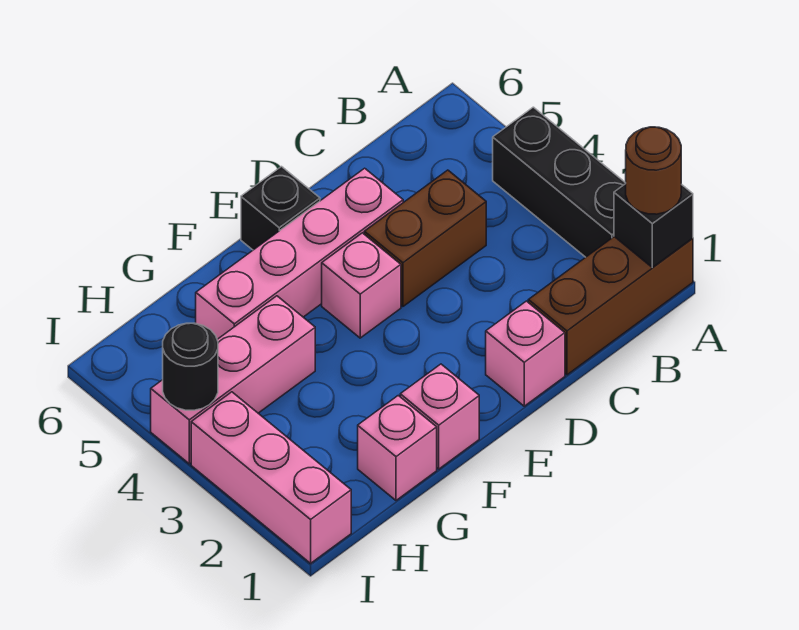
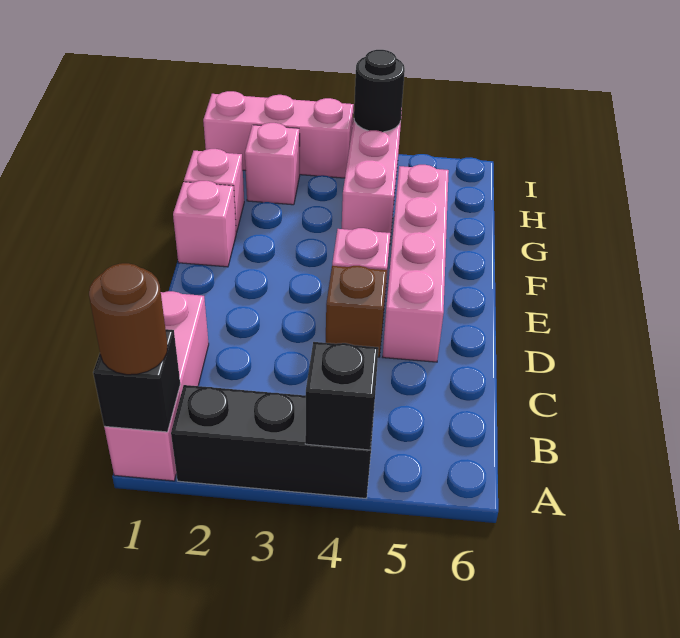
brown 1x3 brick [528,237,693,375] -> pink 1x3 brick [104,291,209,481]
brown 1x2 brick [364,170,486,307] -> brown 1x1 brick [326,266,387,357]
pink 1x1 brick [486,301,565,406] -> pink 1x1 brick moved to [245,123,300,205]
black 1x1 brick [241,167,320,250] -> black 1x1 brick moved to [305,342,378,450]

